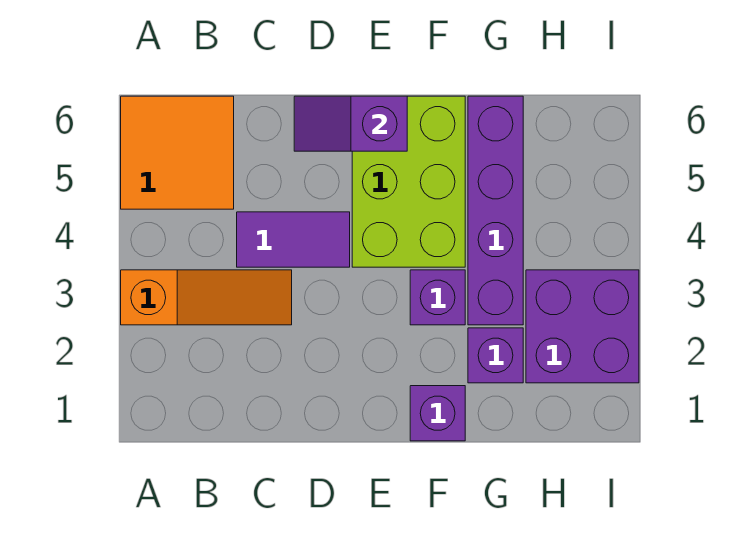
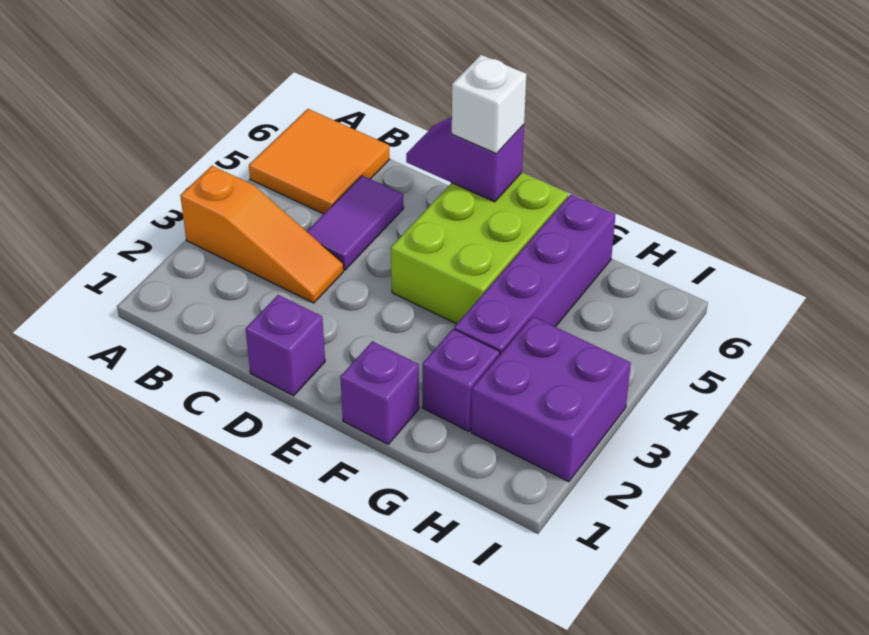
purple 1x2 tile [237,212,350,267] -> purple 1x2 tile turned to [307,176,404,270]
none -> white 1x1 brick [452,55,526,154]
purple 1x1 brick [410,270,465,325] -> purple 1x1 brick moved to [246,295,325,396]

